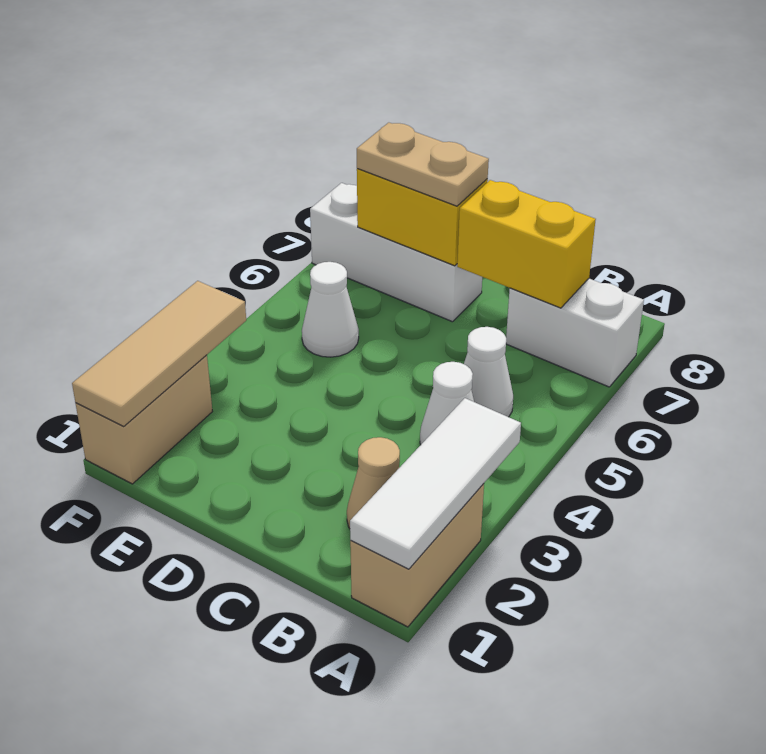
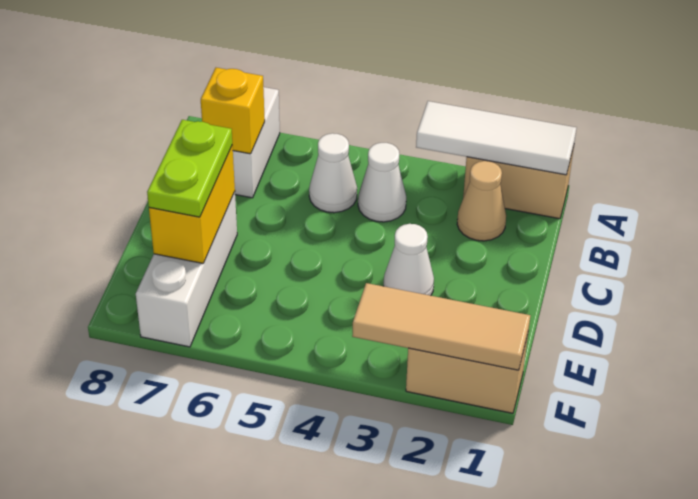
yellow 1x2 brick [457,180,596,308] -> yellow 1x1 brick [201,68,265,154]
tan 1x2 plate [357,123,489,206] -> lime 1x2 plate [147,120,232,217]
white 1x1 cone [302,262,359,357] -> white 1x1 cone moved to [384,224,434,296]

